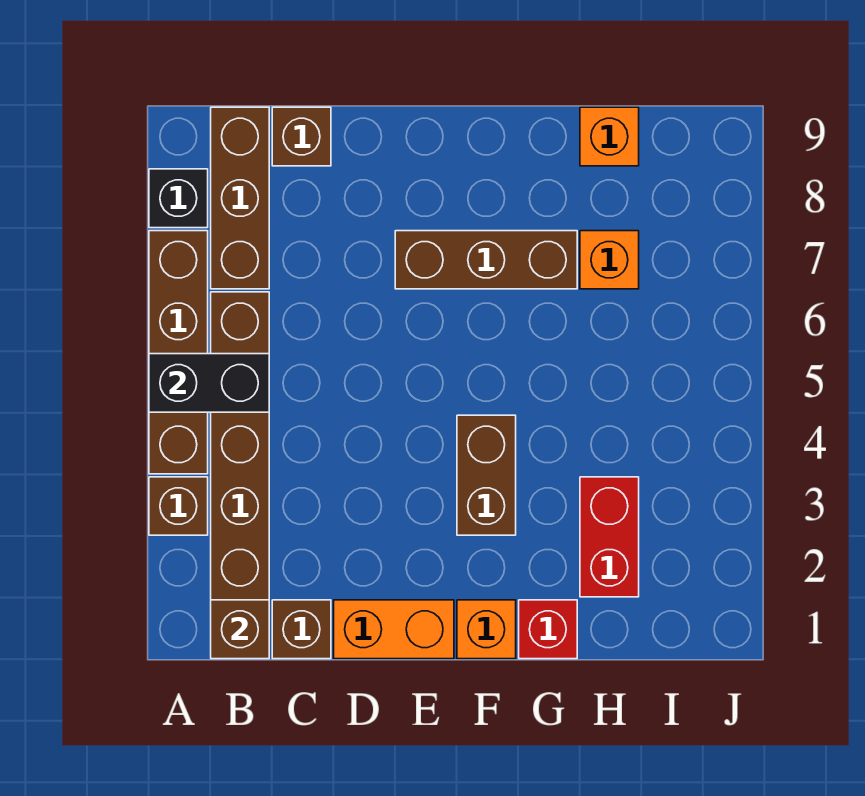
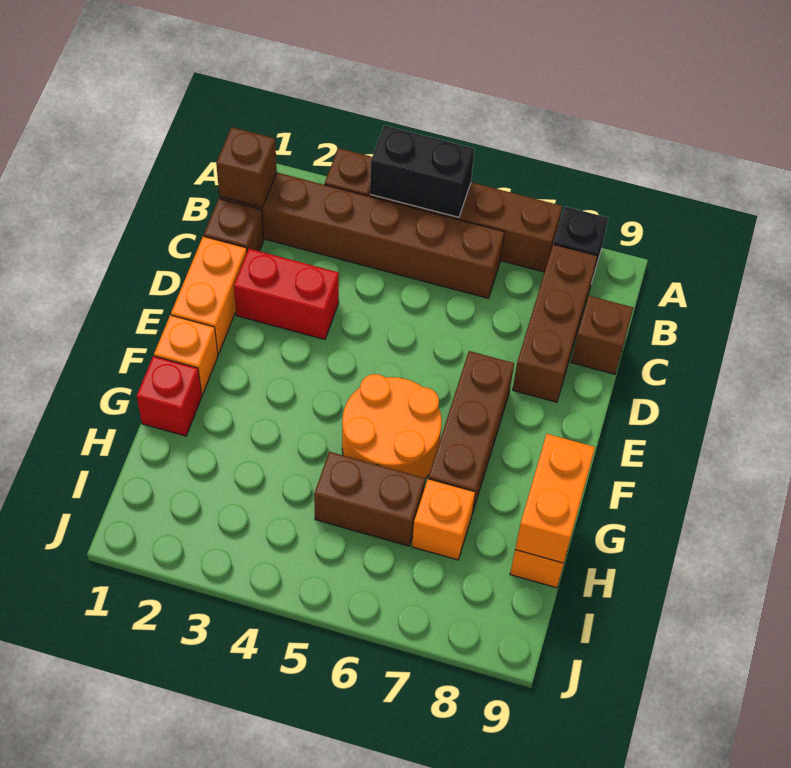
black 1x2 brick [149,354,269,412] -> black 1x2 brick turned to [370,125,475,217]
brown 1x3 brick [211,107,269,289] -> brown 1x3 brick turned to [513,244,597,402]
brown 1x2 brick [457,415,516,535] -> brown 1x2 brick moved to [314,452,425,546]
none -> orange 2x2 round brick [342,374,442,478]
none -> orange 1x2 brick [515,434,595,563]
red 1x2 brick [580,477,639,597] -> red 1x2 brick moved to [234,249,339,340]

